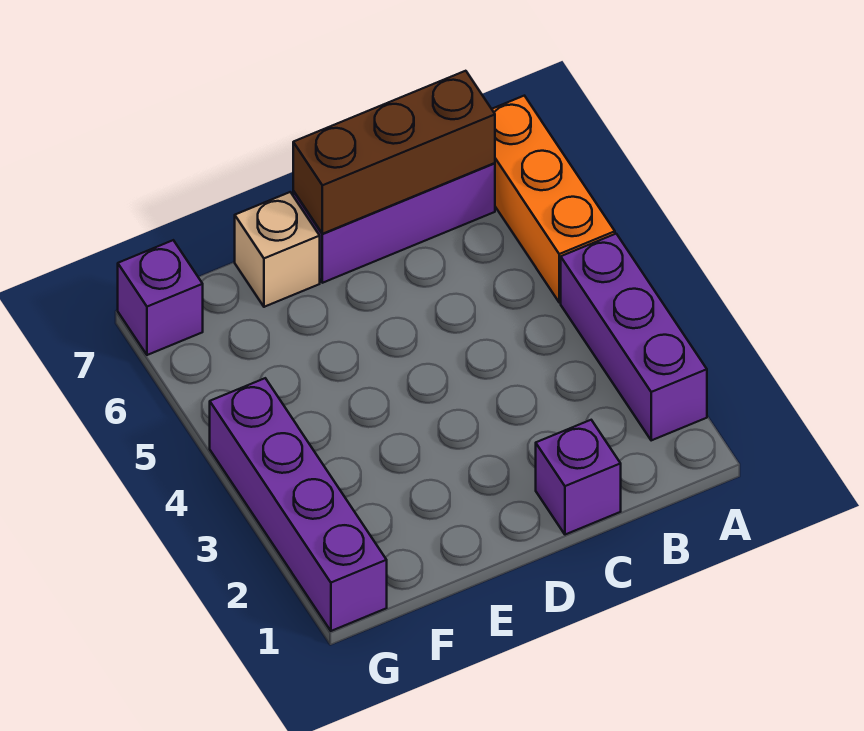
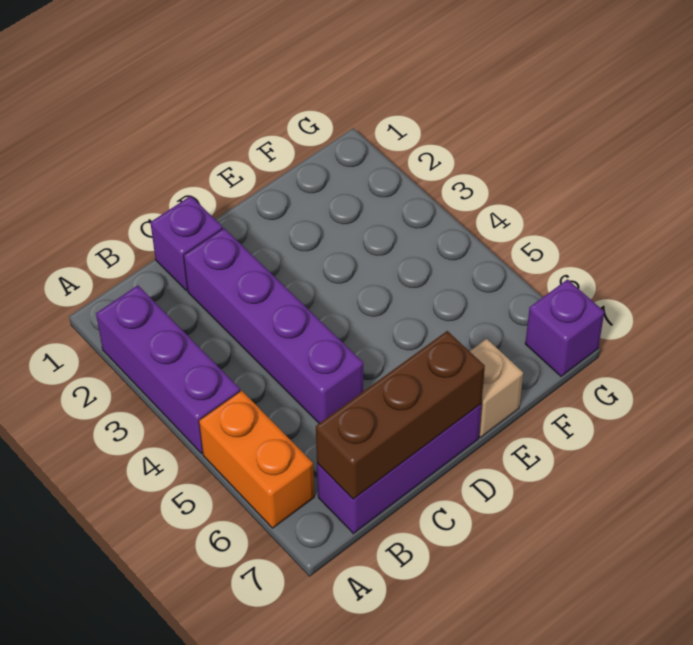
orange 1x3 brick [492,96,615,302] -> orange 1x2 brick [199,391,314,528]
purple 1x4 brick [210,378,387,631] -> purple 1x4 brick moved to [184,228,363,423]

